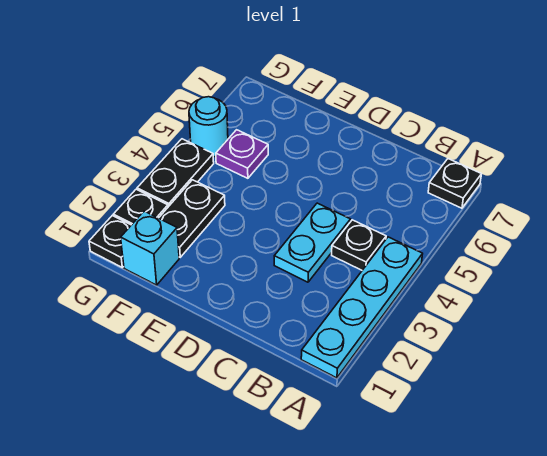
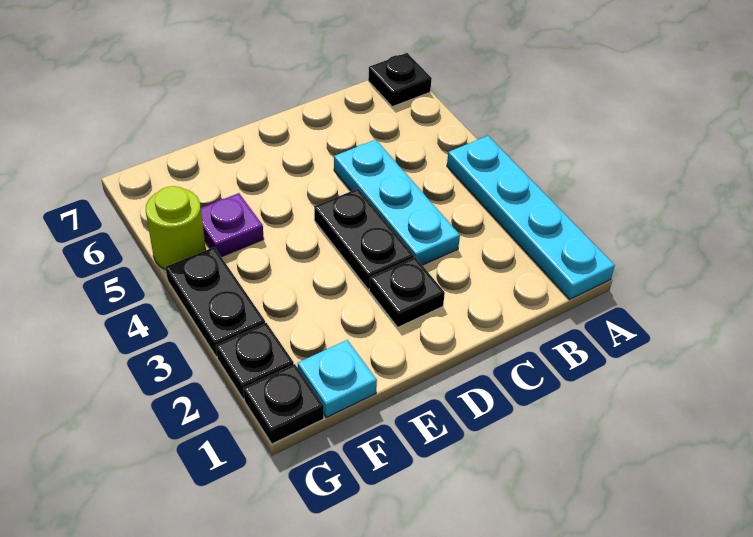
black 1x1 plate [332,220,386,270] -> black 1x1 plate moved to [369,257,445,327]
cyan 1x2 plate [274,203,350,282] -> cyan 1x3 plate [334,140,460,265]
cyan 1x1 brick [121,211,179,285] -> cyan 1x1 plate [298,340,377,417]
black 1x2 plate [159,180,225,257] -> black 1x2 plate moved to [314,189,414,289]
cyan 1x1 round brick [189,97,228,157] -> lime 1x1 round brick [146,186,206,270]

